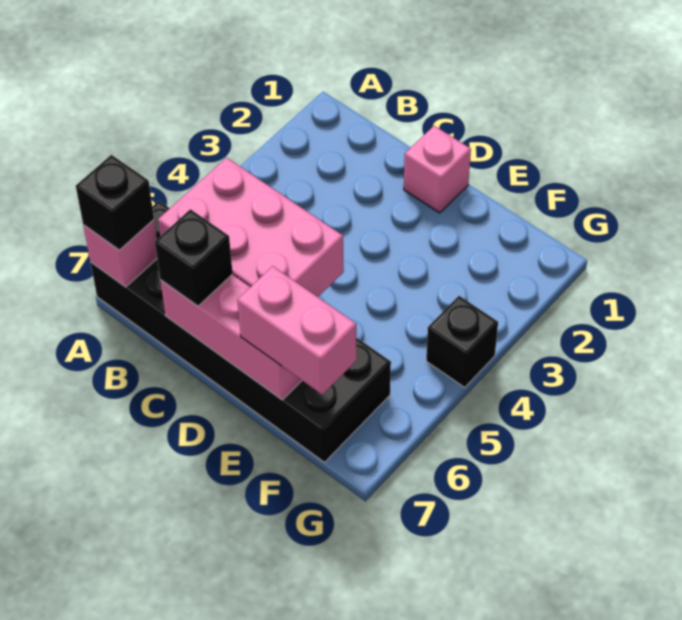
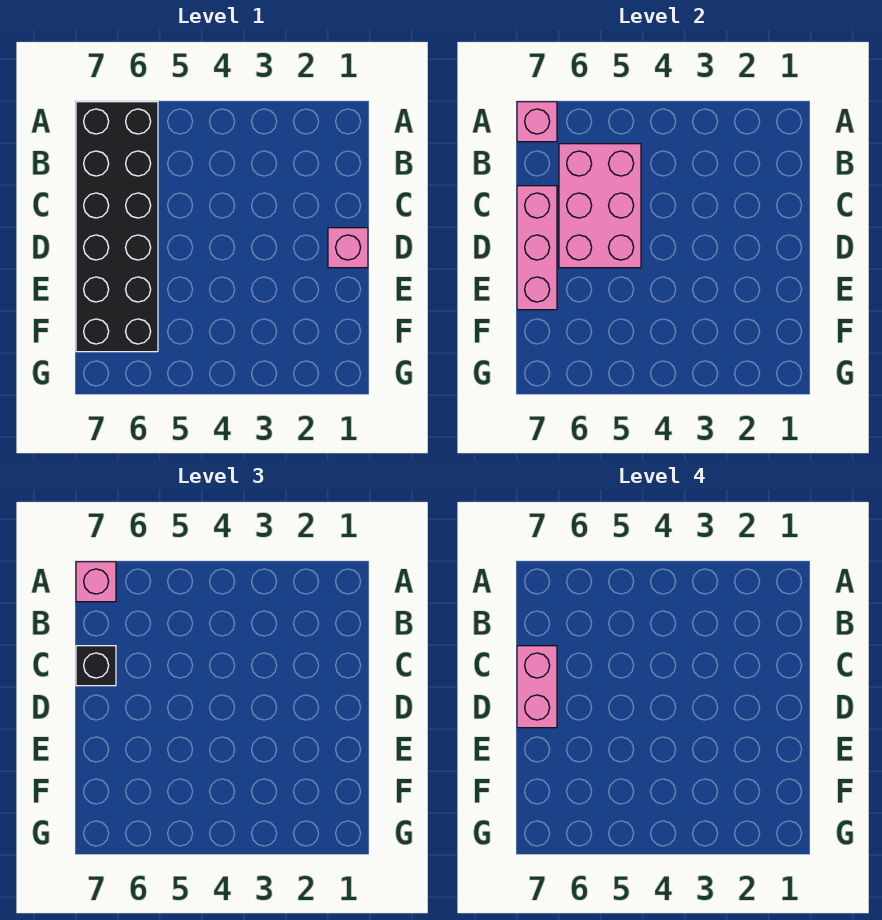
black 1x1 brick [76,155,154,250] -> pink 1x1 brick [76,562,116,602]
pink 1x2 brick [237,266,357,395] -> pink 1x2 brick moved to [517,646,557,728]
black 1x1 brick [426,296,498,387] -> none

